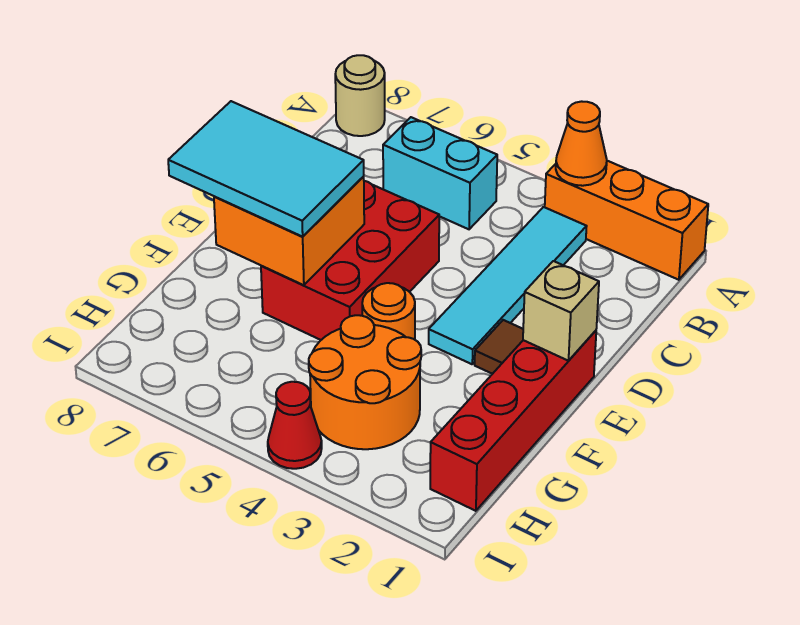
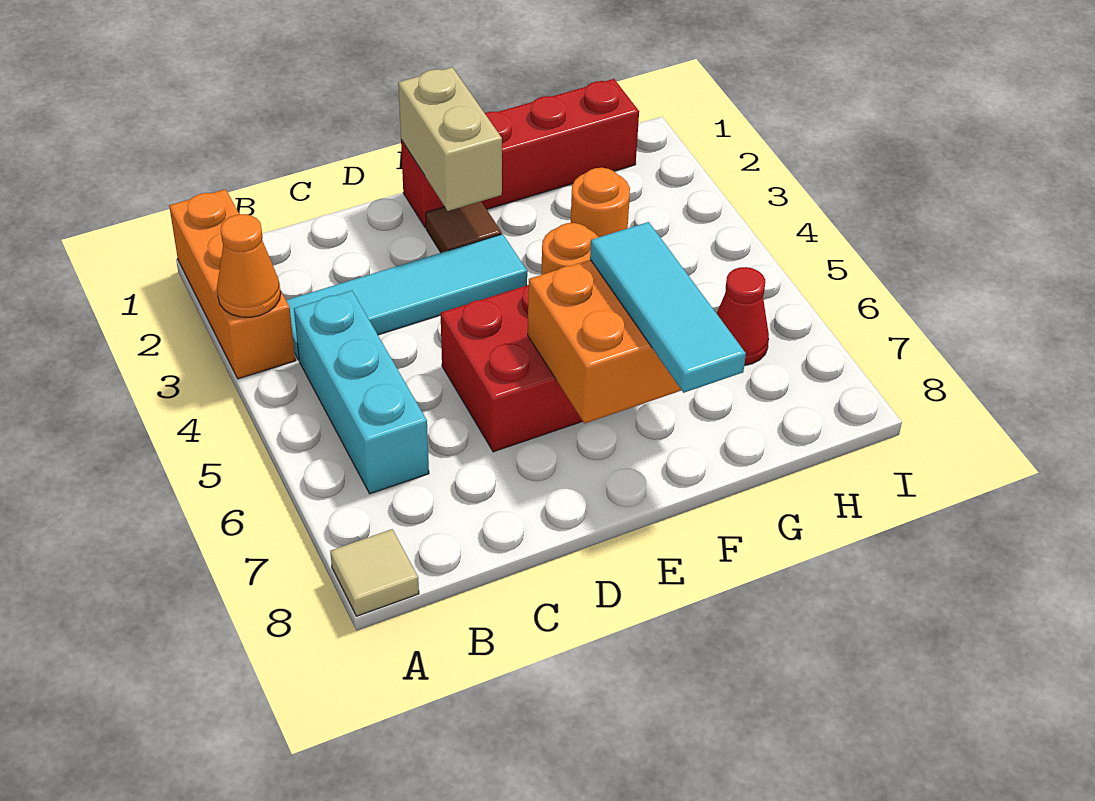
tan 1x1 round brick [335,55,385,136] -> tan 1x1 tile [330,529,419,616]
cyan 1x2 brick [383,117,497,229] -> cyan 1x3 brick [294,290,429,494]
tan 1x1 brick [523,261,599,361] -> tan 1x2 brick [398,67,502,211]
cyan 2x3 tile [168,101,364,237] -> cyan 1x3 tile [590,222,746,393]
orange 2x2 round brick [309,315,421,449] -> orange 1x1 round brick [571,168,630,237]
red 1x1 cone [268,382,322,469] -> red 1x1 cone moved to [717,267,769,365]

